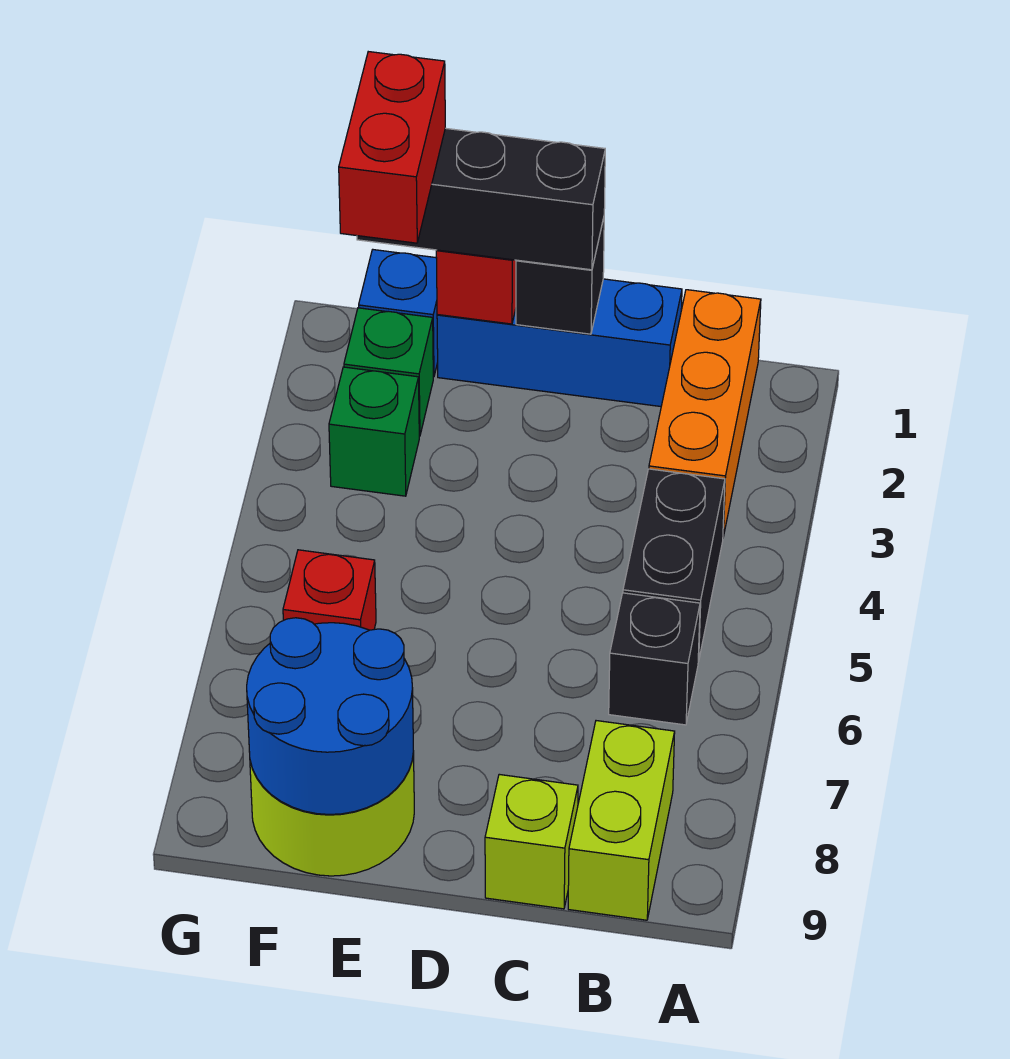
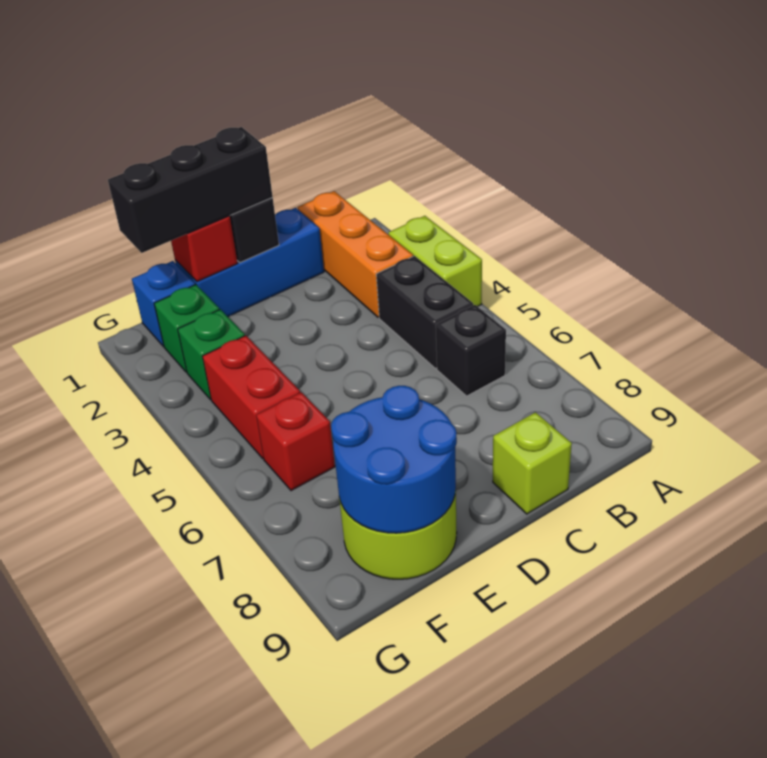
lime 1x2 brick [568,721,675,920] -> lime 1x2 brick moved to [388,216,482,307]
red 1x2 brick [339,52,445,243] -> red 1x2 brick moved to [202,336,300,458]

